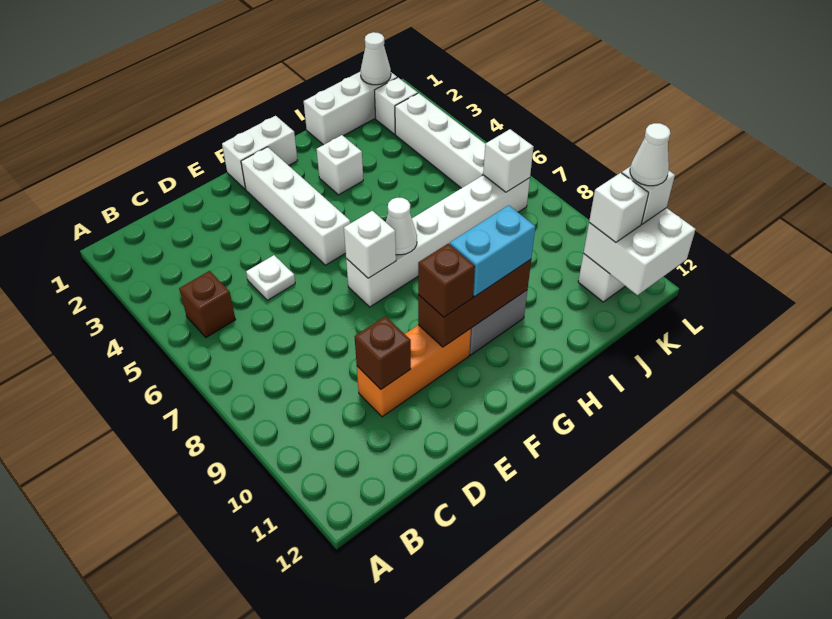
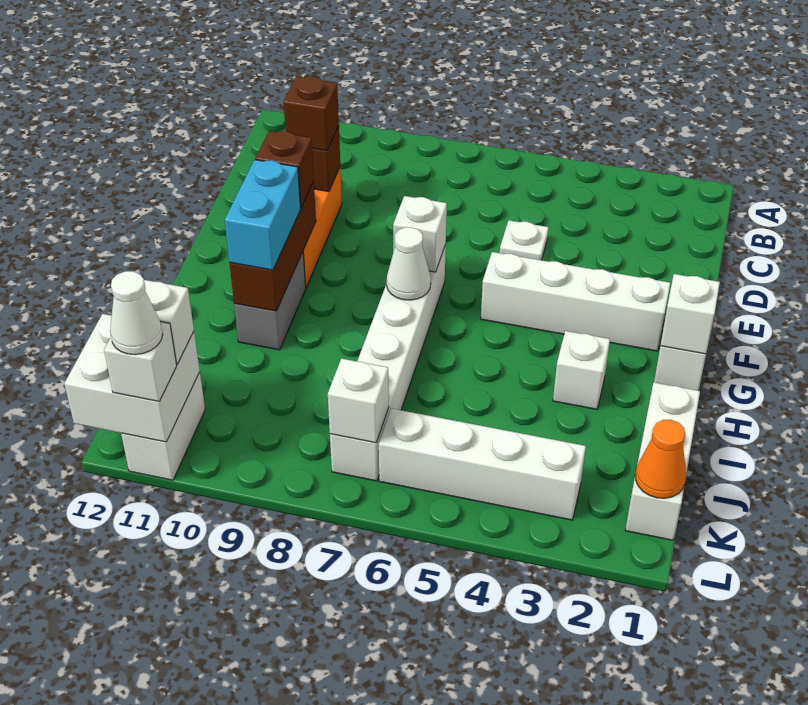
brown 1x1 brick [179,271,236,337] -> brown 1x1 brick moved to [284,76,339,151]
white 1x1 cone [360,32,391,85] -> orange 1x1 cone [636,420,686,498]
white 1x1 brick [374,78,418,134] -> white 1x1 brick moved to [660,274,720,354]

